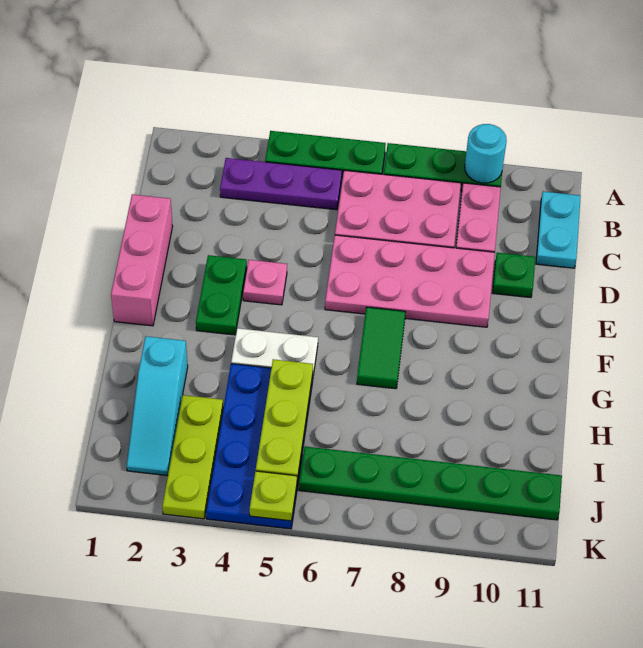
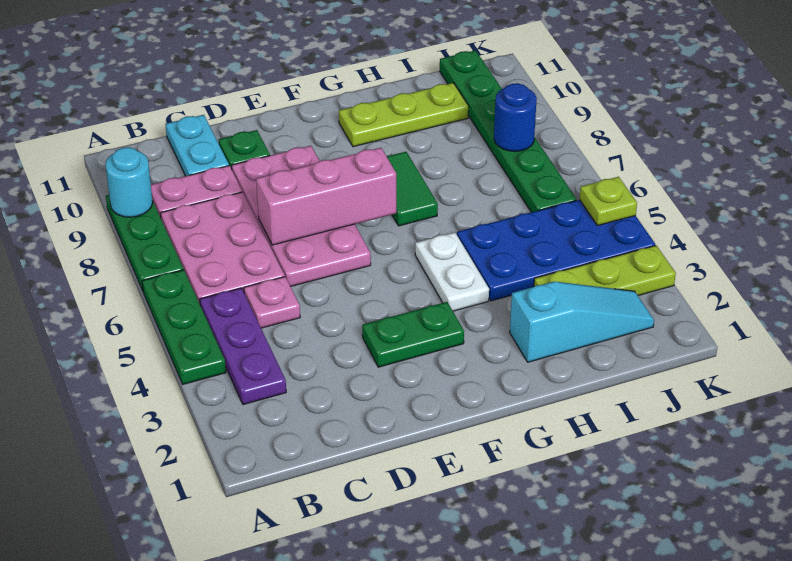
cyan 1x2 plate [536,191,581,268] -> cyan 1x2 plate turned to [165,115,229,176]
pink 1x3 brick [111,194,173,326] -> pink 1x3 brick moved to [256,148,396,245]
pink 1x1 plate [243,260,287,305] -> pink 1x1 plate moved to [244,277,300,328]
green 1x2 tile [357,307,405,389] -> green 1x2 tile turned to [387,152,438,226]
lime 1x3 plate [256,359,313,479] -> lime 1x3 plate moved to [339,83,469,147]
none -> blue 1x1 round brick [494,83,537,151]

